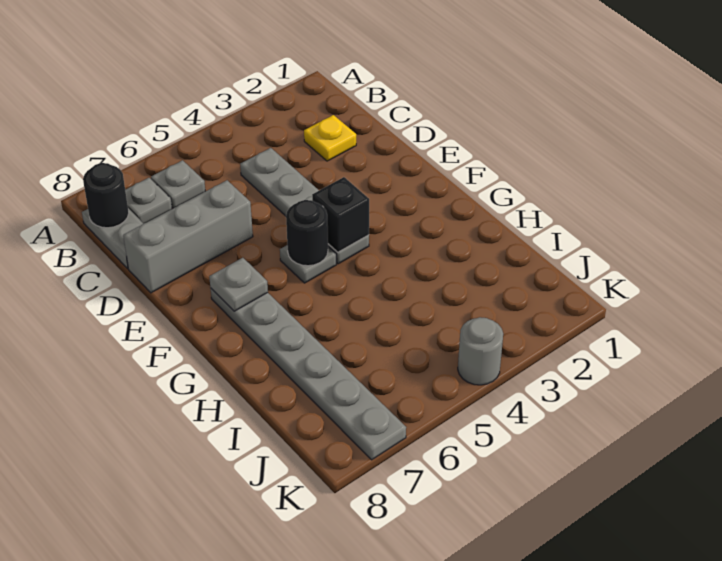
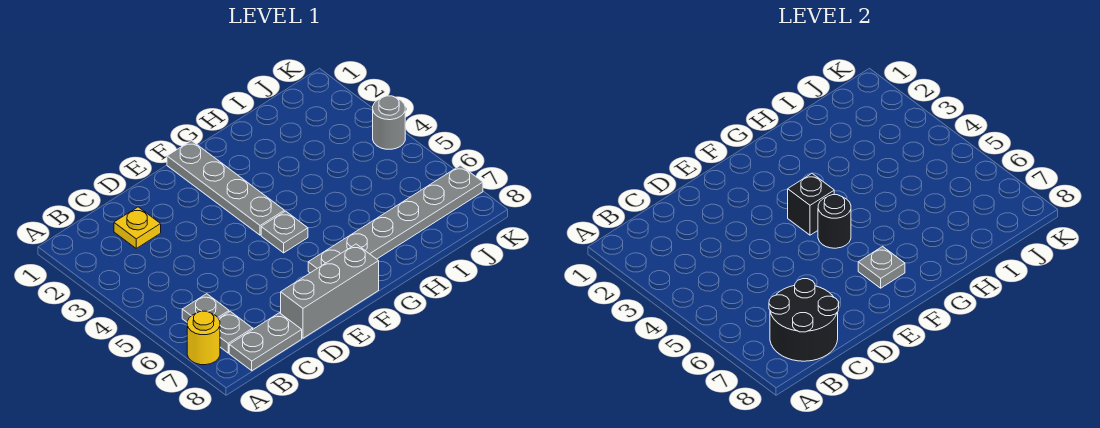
none -> yellow 1x1 round brick [187,311,220,365]
black 1x1 round brick [83,163,129,228] -> black 2x2 round brick [769,279,839,361]
grey 1x4 plate [240,148,369,264] -> grey 1x4 plate turned to [167,141,284,235]
grey 1x3 brick [123,180,253,293] -> grey 1x3 brick turned to [281,244,379,338]

